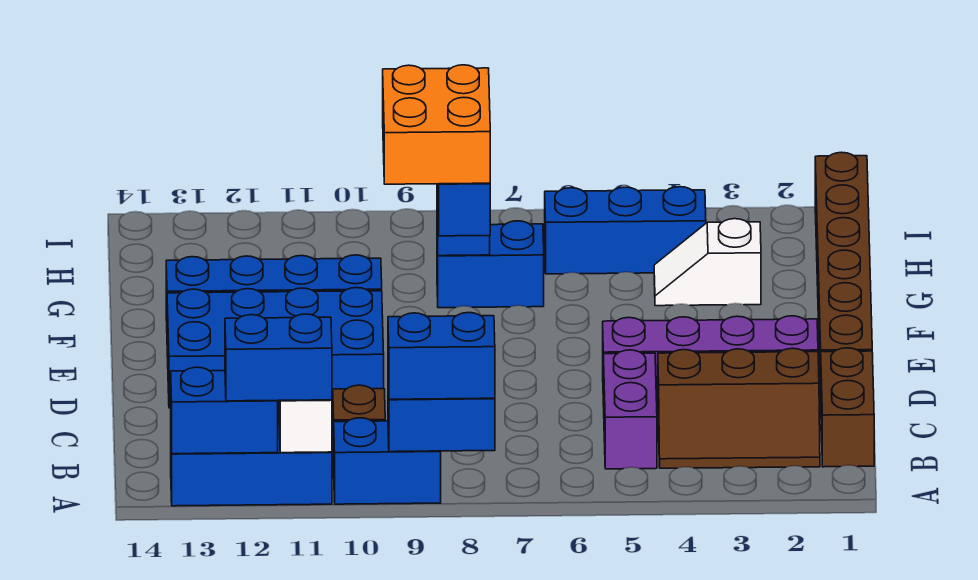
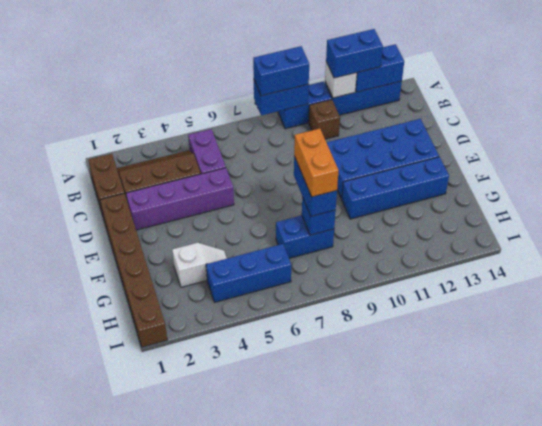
orange 2x2 brick [383,65,490,184] -> orange 1x2 brick [294,129,339,197]

